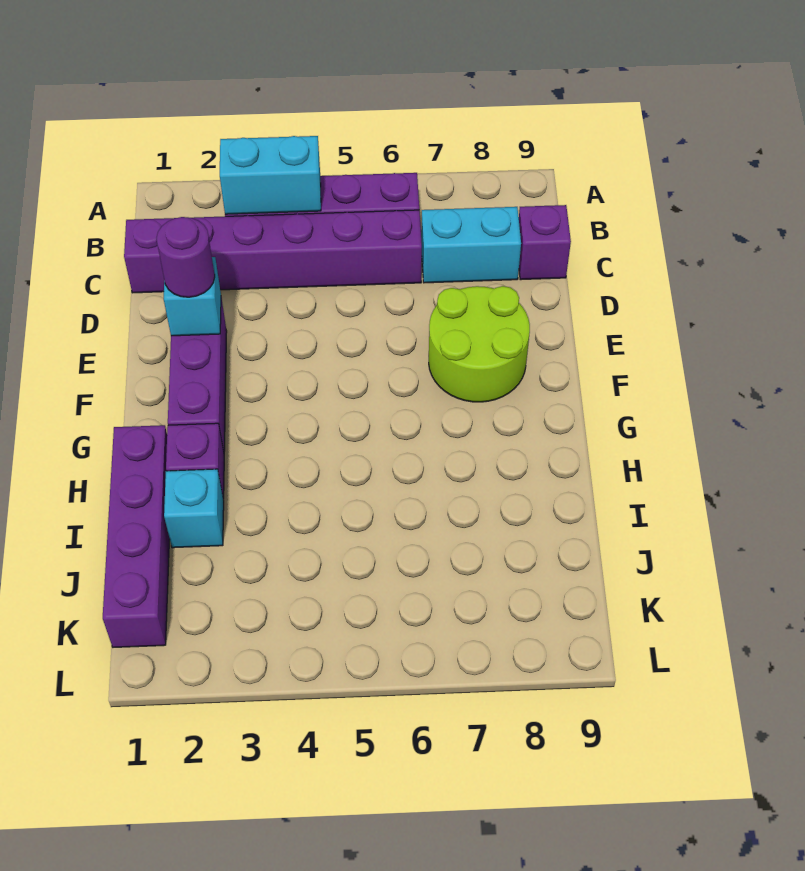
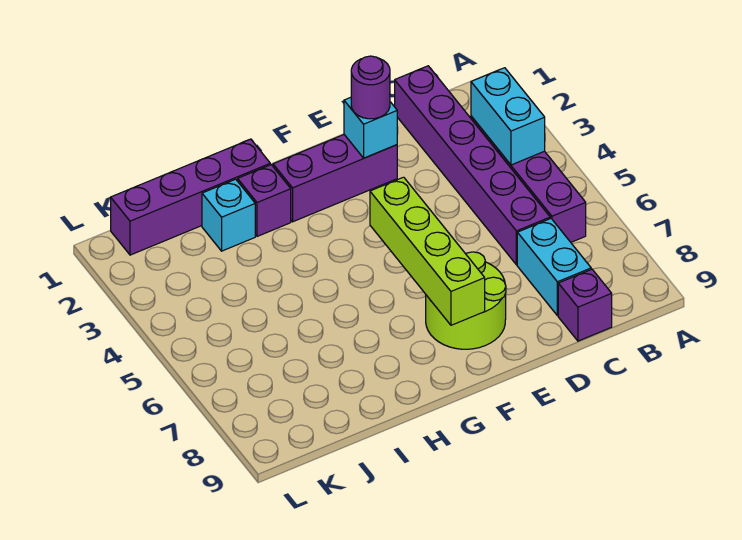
none -> lime 1x4 brick [370,177,485,325]

